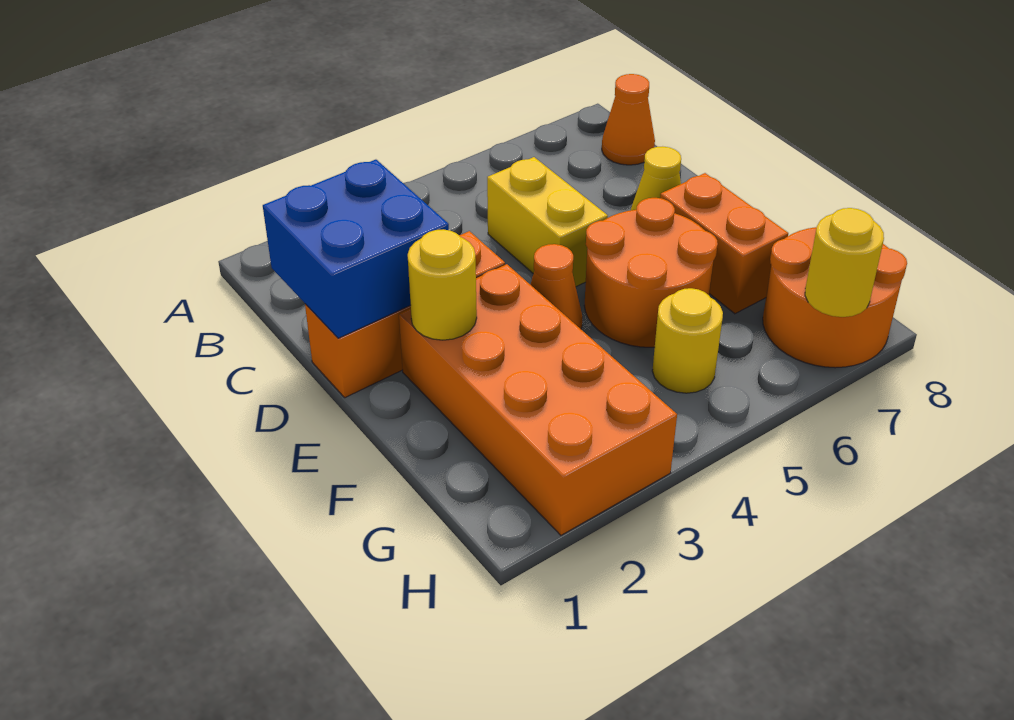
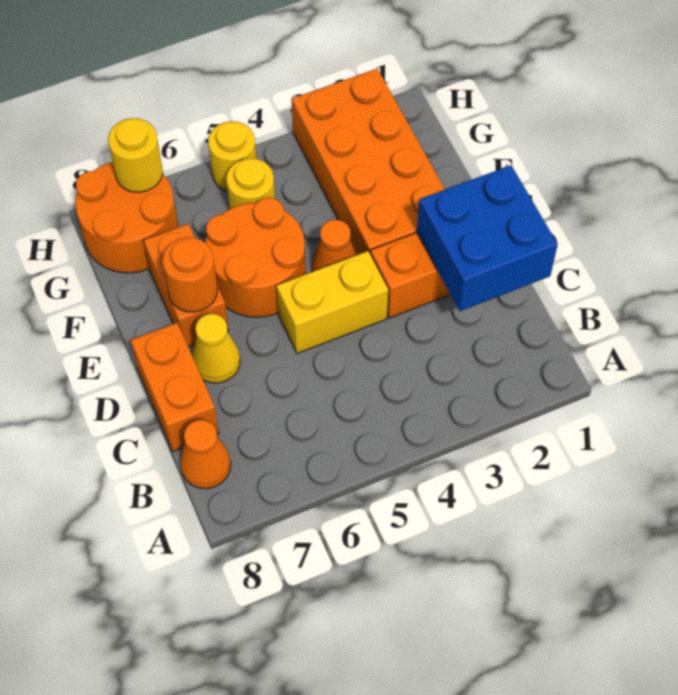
yellow 1x2 brick [487,157,608,287] -> yellow 1x2 brick turned to [276,251,388,354]
none -> orange 1x2 brick [131,323,219,451]
yellow 1x1 round brick [408,229,477,340] -> yellow 1x1 round brick moved to [208,121,256,191]
none -> orange 1x1 round brick [162,237,218,312]

